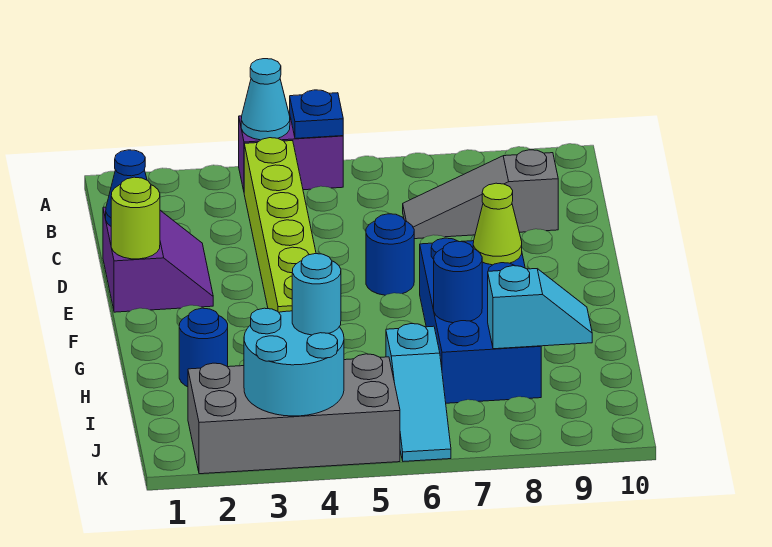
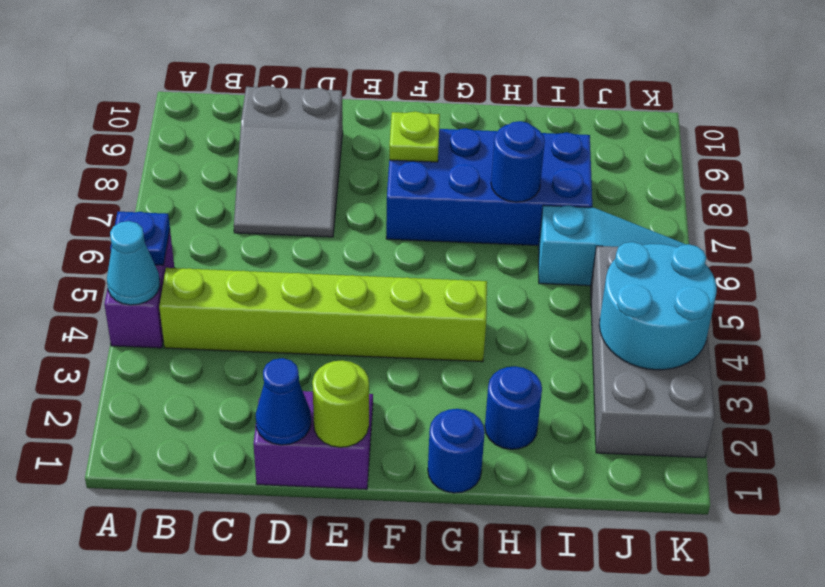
grey 1x3 slope [403,150,558,239] -> grey 2x3 slope [234,86,343,237]
blue 1x1 round brick [366,214,414,295] -> blue 1x1 round brick moved to [428,409,485,493]
lime 1x1 cone [473,183,522,265] -> lime 1x1 plate [389,111,440,162]
cyan 1x2 slope [488,266,592,349] -> none
cyan 1x1 round brick [292,254,341,335] -> none

